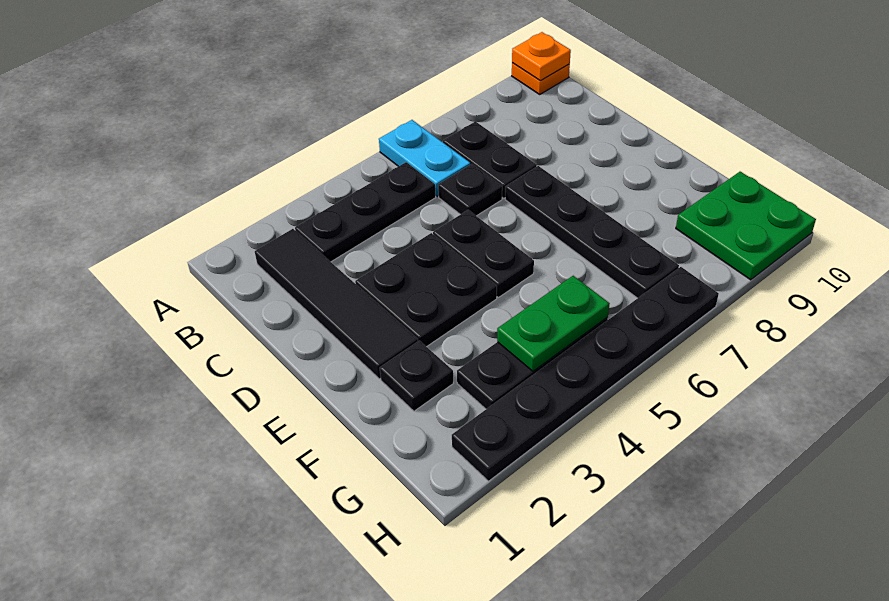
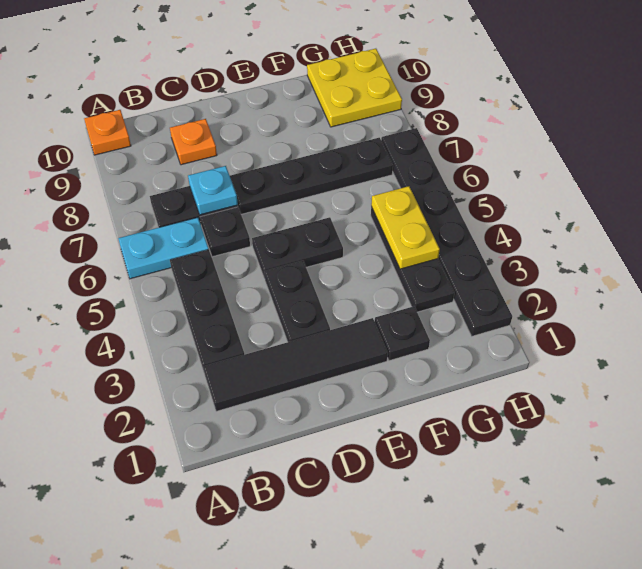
orange 1x1 plate [512,32,571,81] -> orange 1x1 plate moved to [170,119,217,165]
none -> cyan 1x1 plate [188,166,238,215]
black 2x2 plate [355,233,497,347] -> black 1x2 plate [264,261,330,342]
green 1x2 plate [497,276,610,371] -> yellow 1x2 plate [371,186,440,269]
green 2x2 plate [676,172,816,280] -> yellow 2x2 plate [307,49,402,127]

